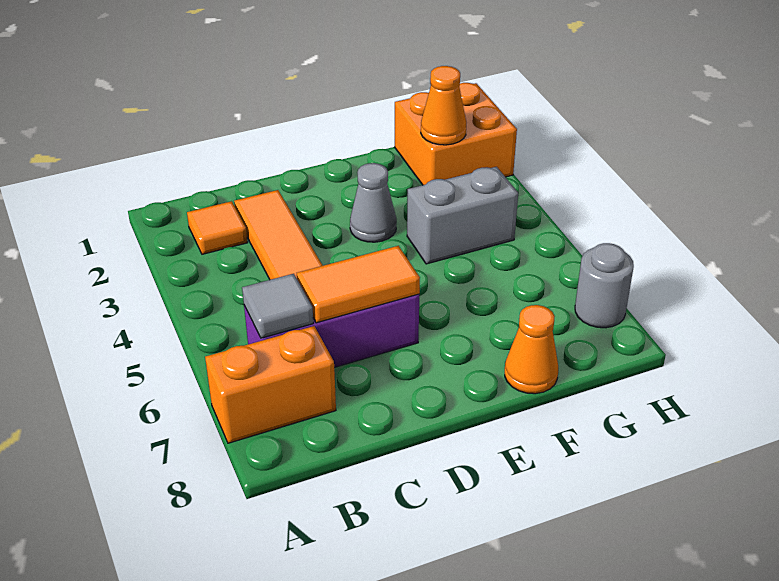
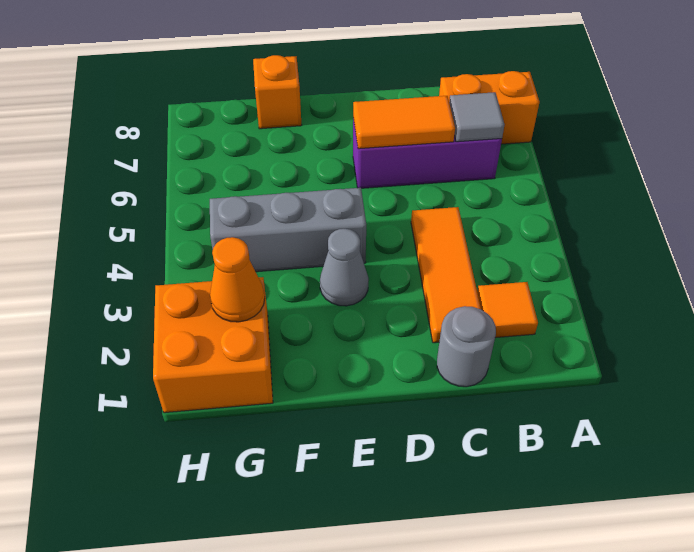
grey 1x2 brick [407,167,518,264] -> grey 1x3 brick [210,188,366,272]
orange 1x1 cone [505,305,558,394] -> orange 1x1 brick [253,55,302,129]
grey 1x1 round brick [575,243,634,328] -> grey 1x1 round brick moved to [437,306,496,387]

